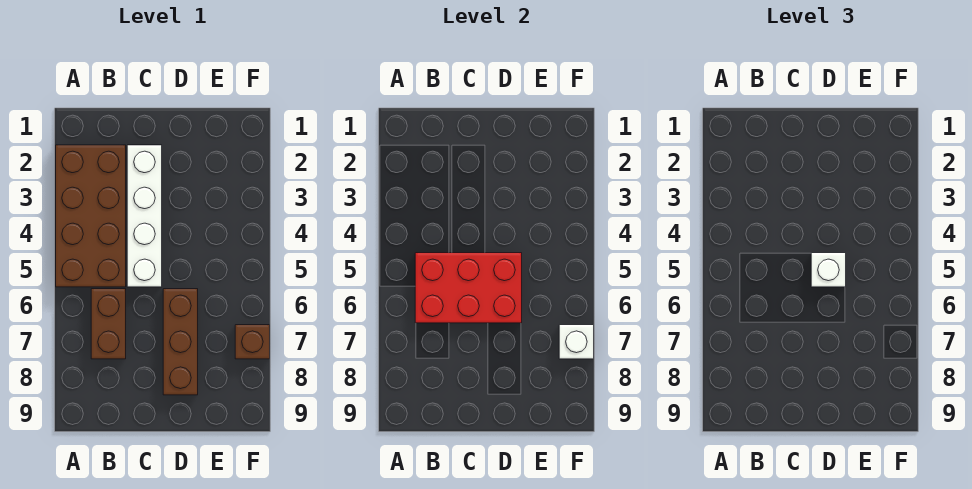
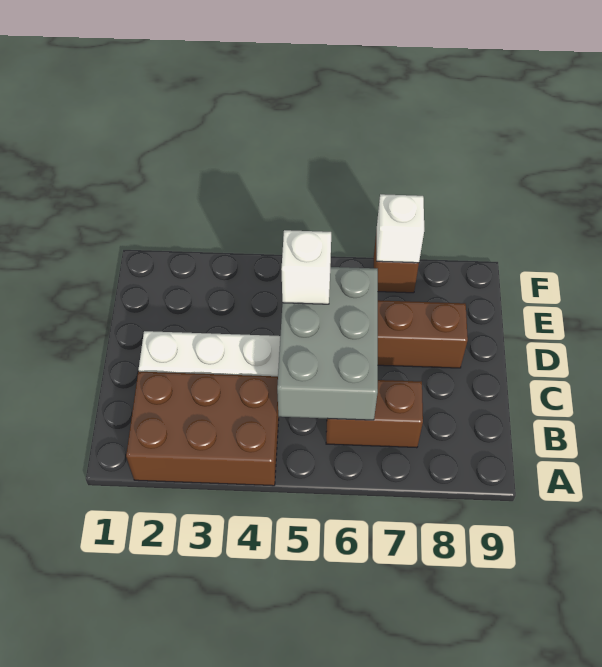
brown 2x4 brick [56,145,126,287] -> brown 2x3 brick [126,372,279,486]
red 2x3 brick [415,253,522,323] -> grey 2x3 brick [277,267,378,420]

